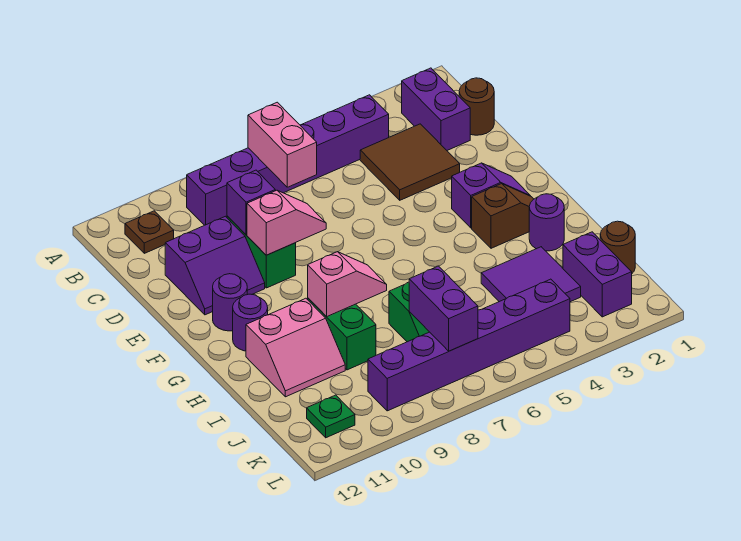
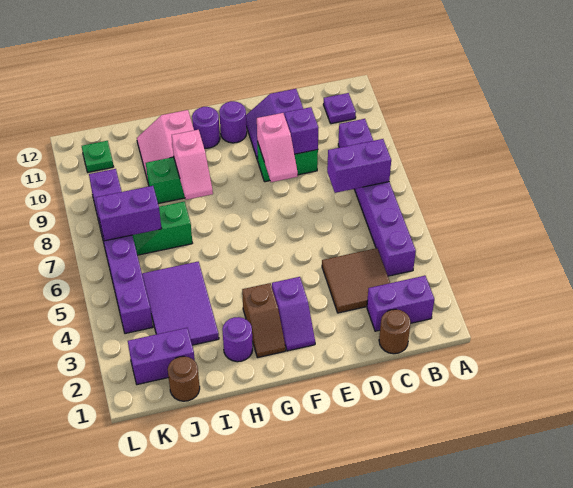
pink 1x2 brick [248,102,317,187] -> purple 1x2 brick [327,139,391,193]
brown 1x1 plate [125,211,174,253] -> purple 1x1 plate [323,93,356,124]
purple 2x2 tile [481,247,581,302] -> purple 2x3 tile [142,262,219,345]

